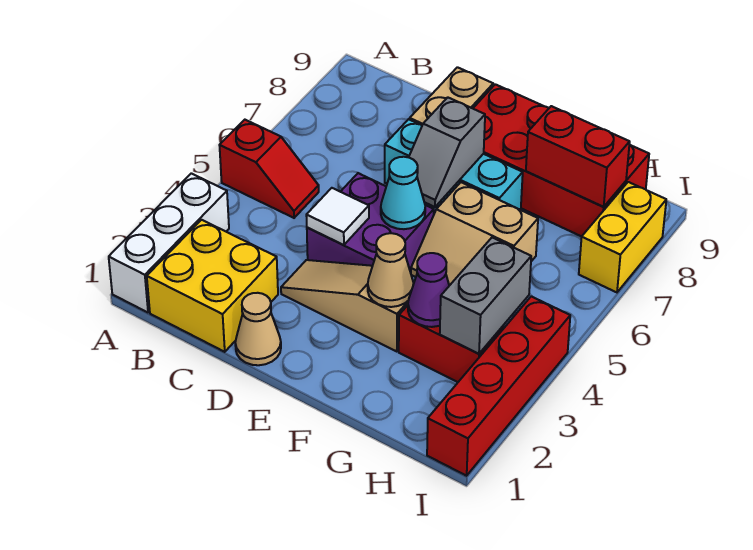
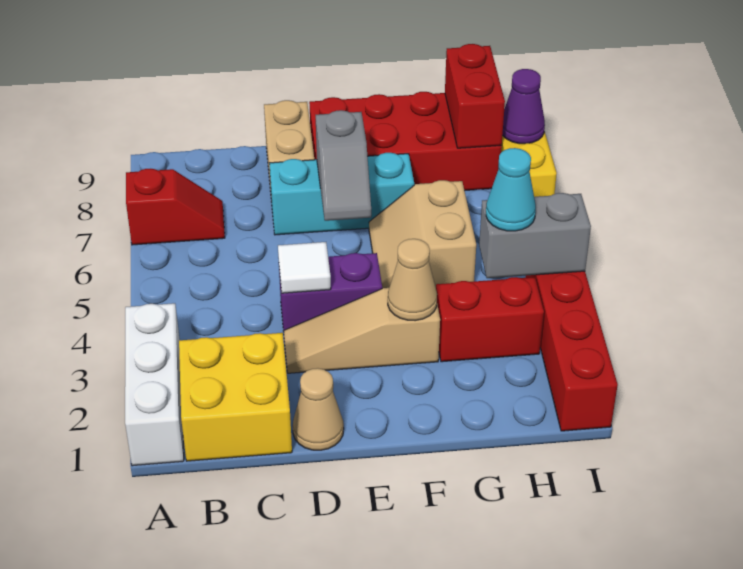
red 1x2 slope [219,120,319,218] -> red 1x2 slope moved to [126,169,225,245]
purple 2x2 brick [307,173,434,272] -> purple 1x2 brick [279,253,382,331]
cyan 1x1 cone [381,157,425,229] -> cyan 1x1 cone moved to [486,148,536,231]
tan 2x2 slope [411,182,538,286] -> tan 2x2 slope turned to [369,180,476,288]
purple 1x1 cone [408,253,449,327] -> purple 1x1 cone moved to [502,69,545,144]
red 1x2 brick [526,106,630,207] -> red 1x2 brick turned to [445,44,505,148]
grey 1x2 brick [440,238,531,354] -> grey 1x2 brick turned to [479,193,591,278]

